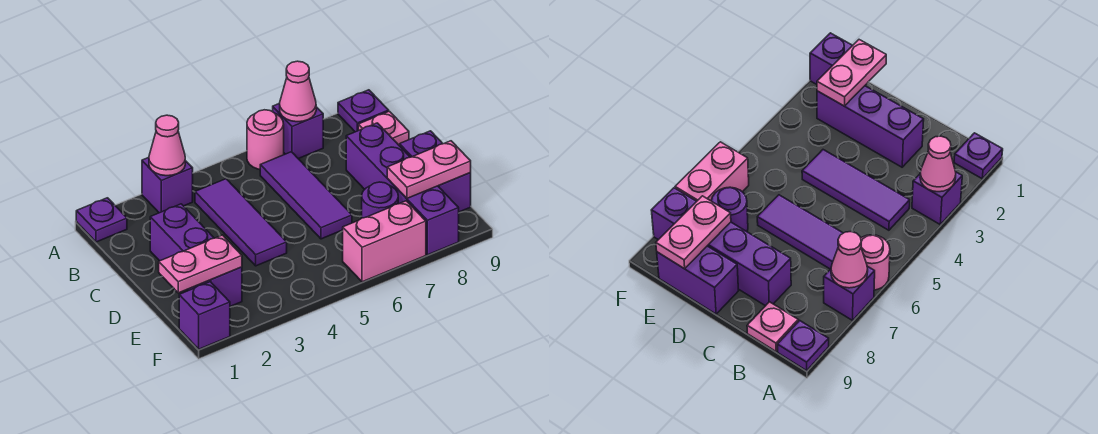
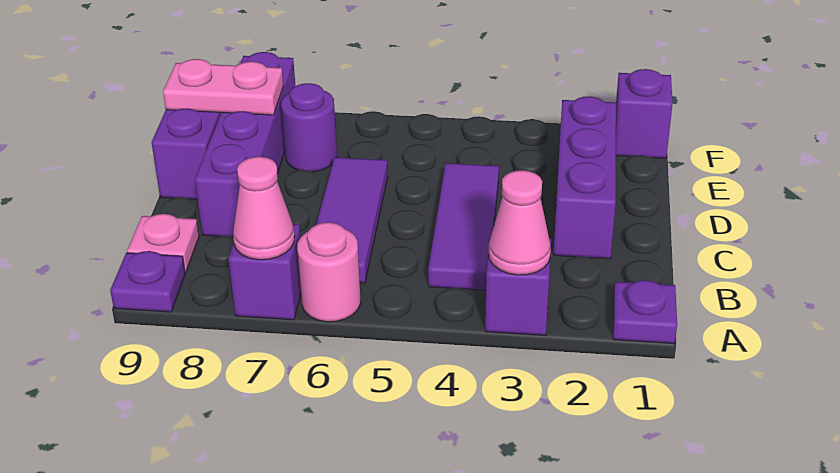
pink 1x2 plate [159,235,242,293] -> none
pink 1x2 brick [343,201,426,282] -> none

